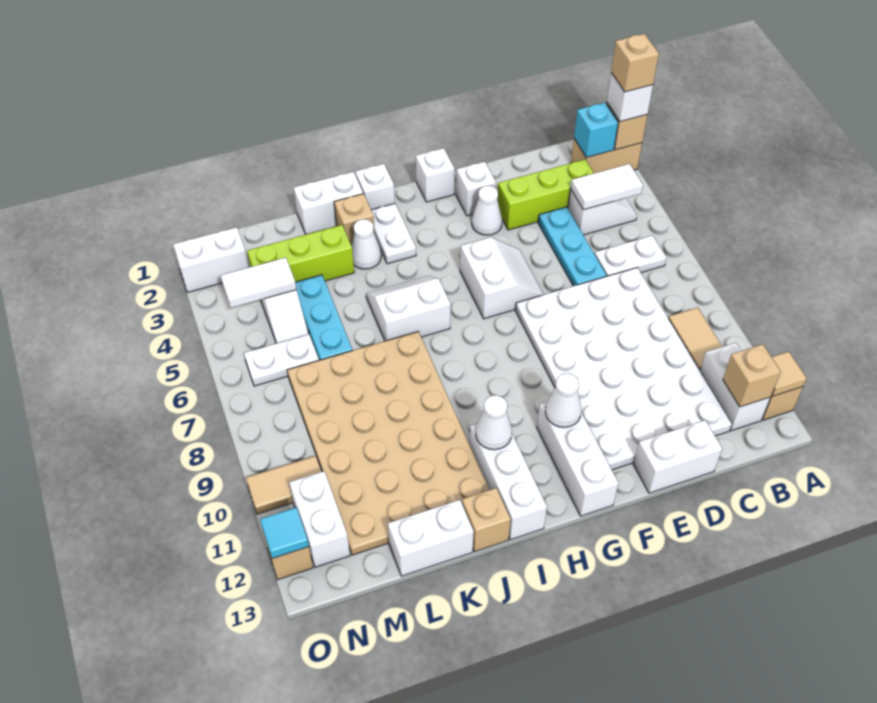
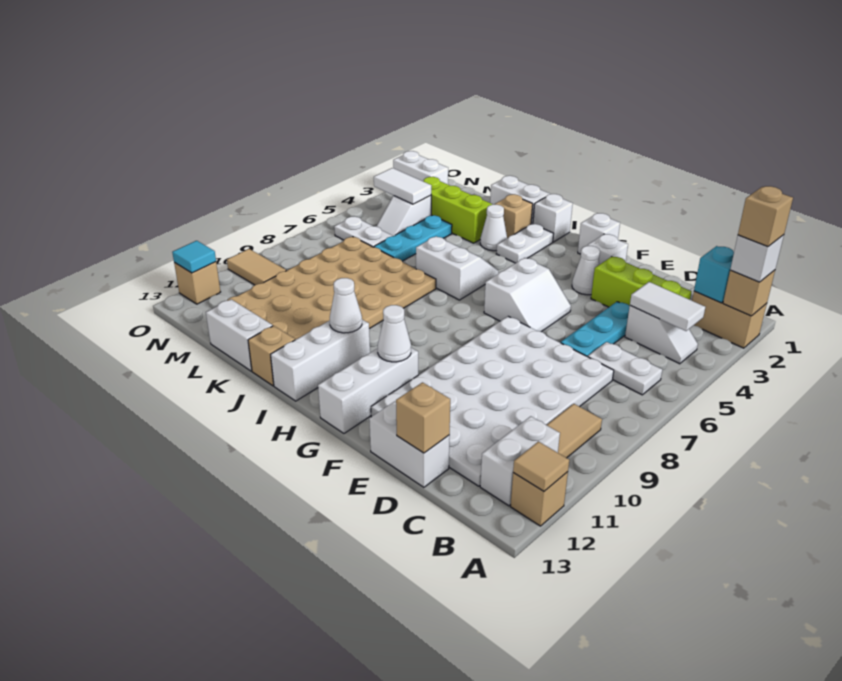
tan 1x1 brick [723,344,781,407] -> tan 1x1 brick moved to [396,382,450,453]
white 1x2 brick [289,471,350,567] -> none

